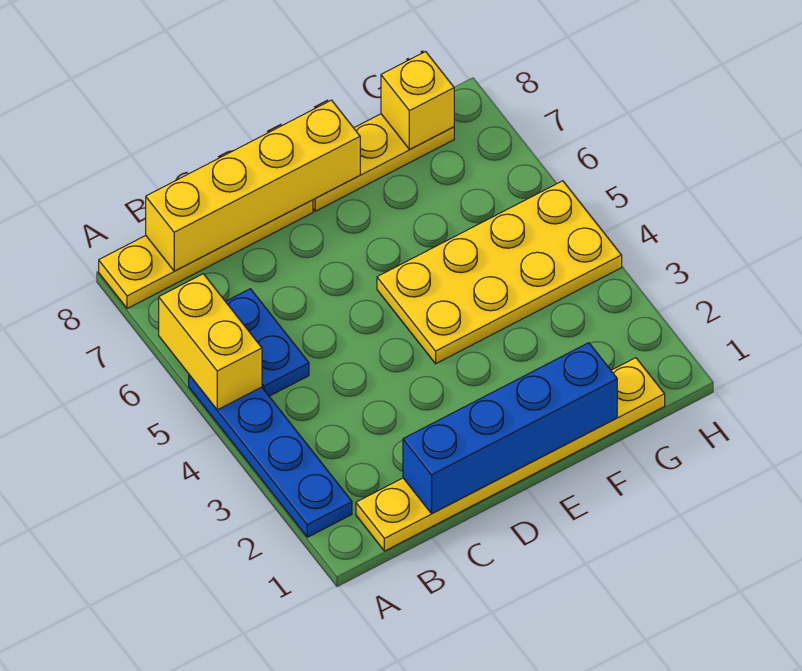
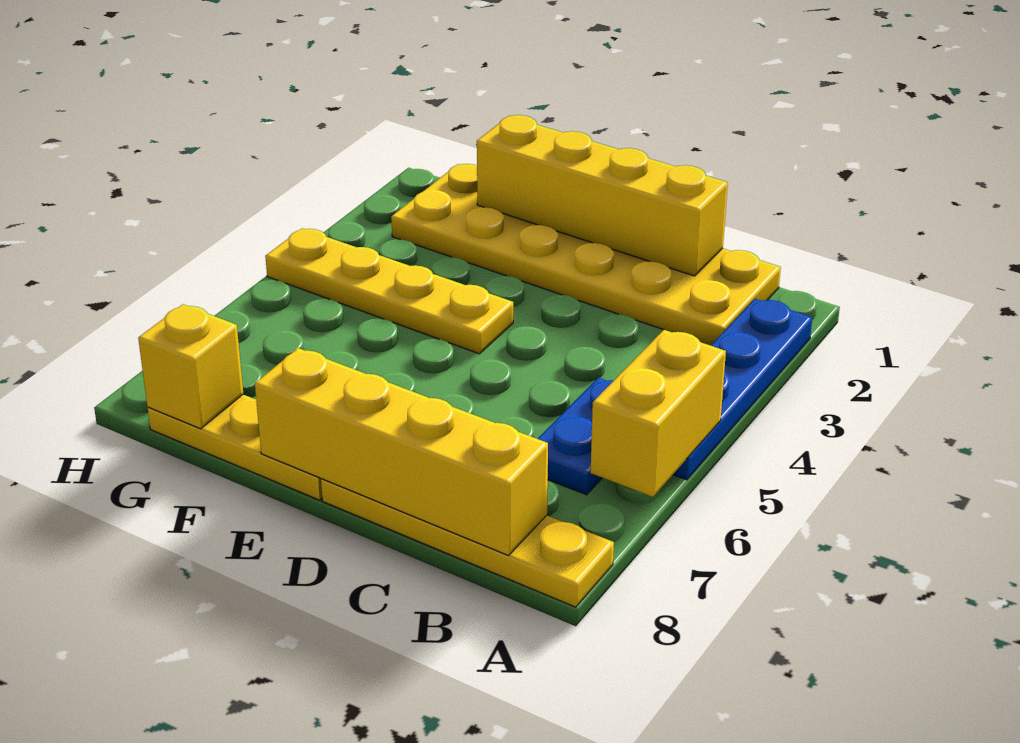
yellow 1x6 plate [356,358,665,551] -> yellow 2x6 plate [391,164,781,346]
blue 1x4 brick [403,343,617,514] -> yellow 1x4 brick [477,115,728,276]
yellow 2x4 plate [377,181,622,364] -> yellow 1x4 plate [265,228,513,354]

